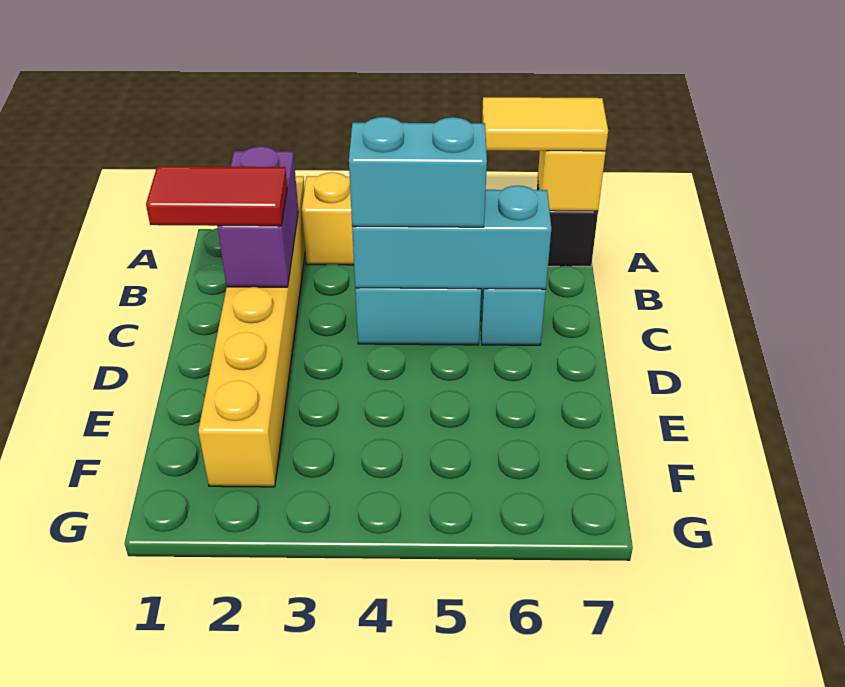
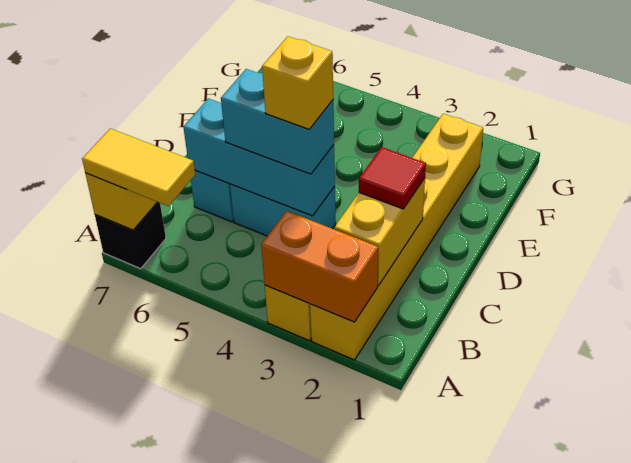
none -> orange 1x2 brick [261,211,378,322]
purple 1x2 brick [218,146,298,287] -> yellow 1x2 brick [334,178,425,285]
red 1x2 tile [146,166,287,226] -> red 1x1 tile [359,147,426,209]
none -> yellow 1x1 brick [262,36,333,129]

